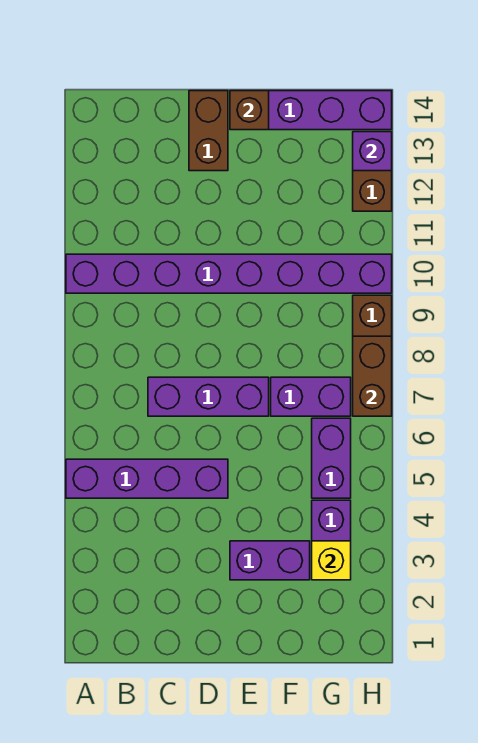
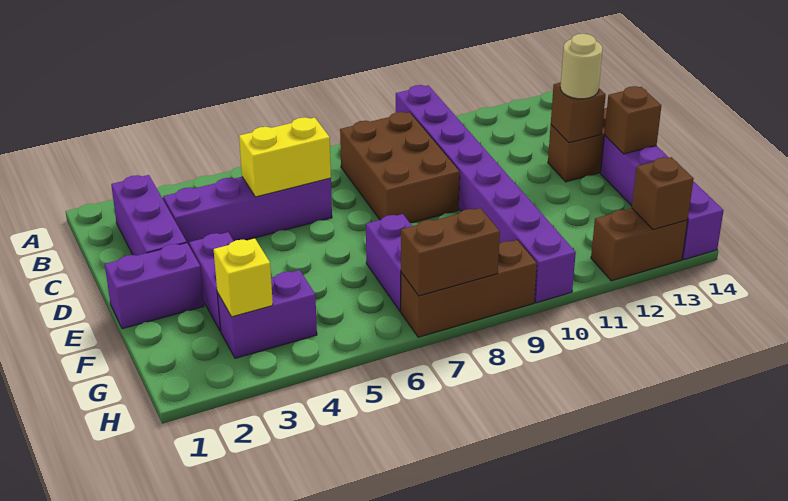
purple 1x4 brick [66,459,228,498] -> purple 1x4 brick turned to [163,177,332,247]
none -> brown 2x3 brick [340,112,460,223]
none -> yellow 1x2 brick [239,117,331,197]
purple 1x3 brick [148,377,269,416] -> purple 1x3 brick moved to [111,175,187,256]
none -> brown 1x1 brick [551,82,606,143]
none -> tan 1x1 round brick [561,34,602,99]
purple 1x2 brick [312,418,351,498] -> purple 1x2 brick moved to [105,243,204,329]
purple 1x1 brick [353,132,392,171] -> brown 1x1 brick [632,157,694,230]

